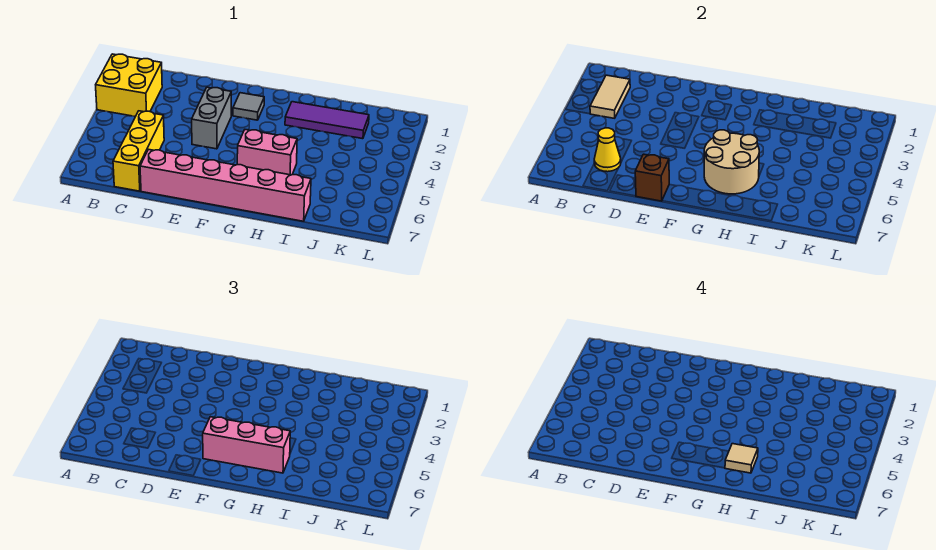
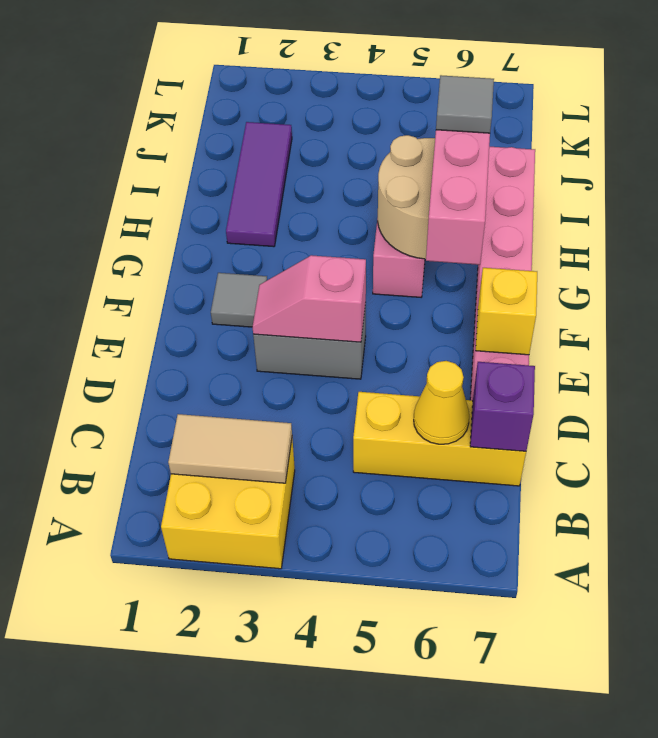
none -> purple 1x1 brick [470,362,535,451]
none -> pink 1x2 slope [252,255,366,342]
brown 1x1 brick [635,154,669,201] -> yellow 1x1 brick [476,268,537,355]
tan 1x1 tile [725,444,758,473] -> grey 1x1 tile [436,75,494,133]

